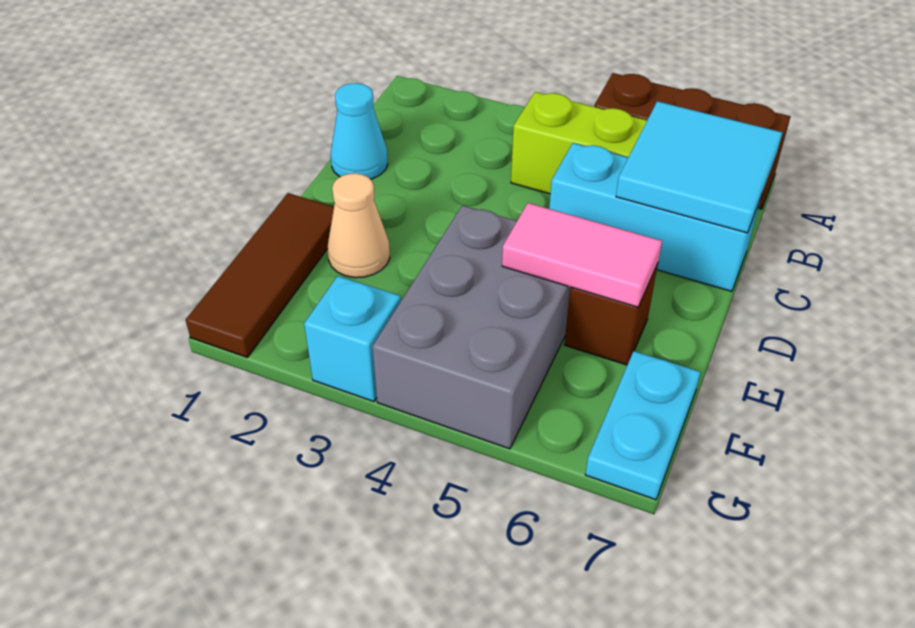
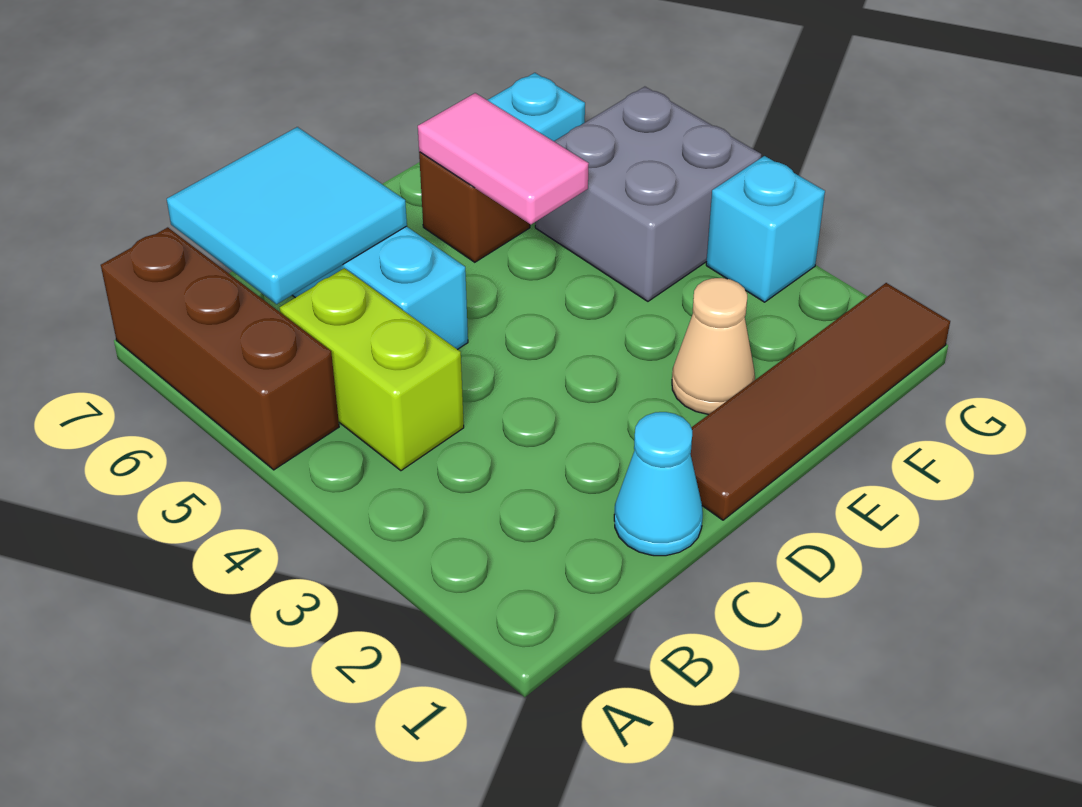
brown 1x3 tile [186,193,334,357] -> brown 1x4 tile [690,283,950,520]
grey 2x3 brick [372,205,571,449] -> grey 2x2 brick [535,87,761,301]

